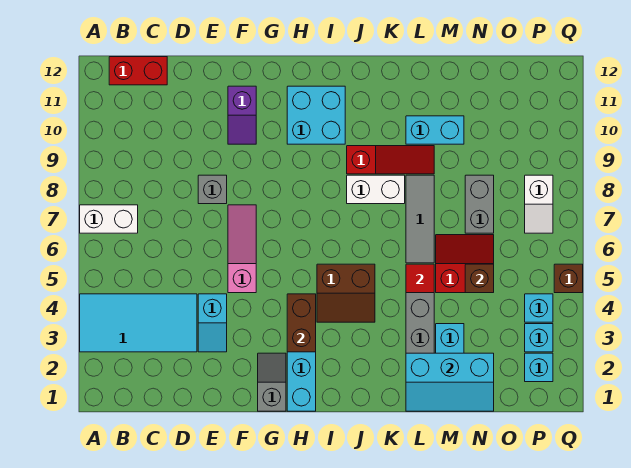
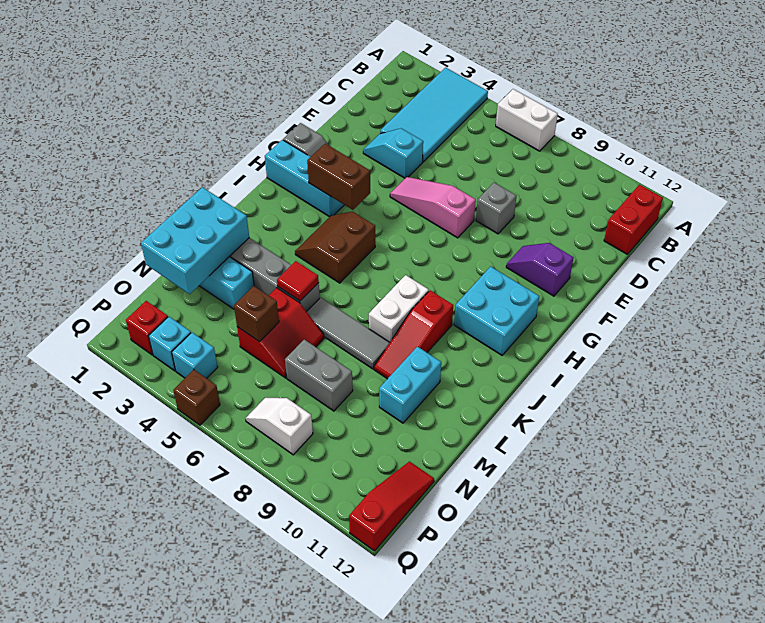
white 1x2 brick [80,205,138,233] -> white 1x2 brick turned to [496,89,558,151]
pink 1x3 slope [228,205,256,293] -> pink 1x3 slope turned to [390,177,476,238]
cyan 2x3 slope [406,353,494,411] -> cyan 2x3 brick [141,187,249,294]
none -> red 1x3 slope [349,461,434,551]
cyan 1x1 brick [525,353,553,382] -> red 1x1 brick [126,301,168,355]

